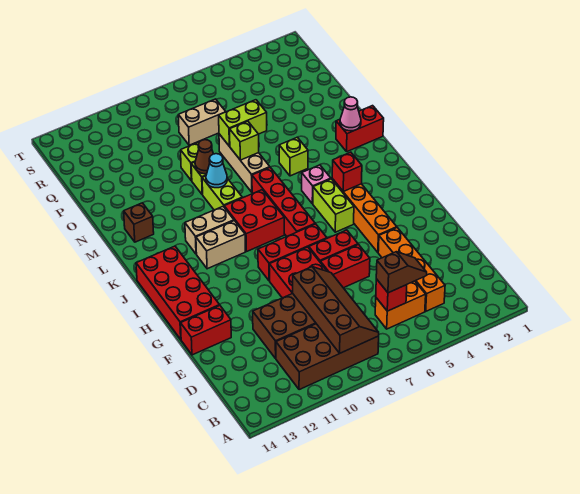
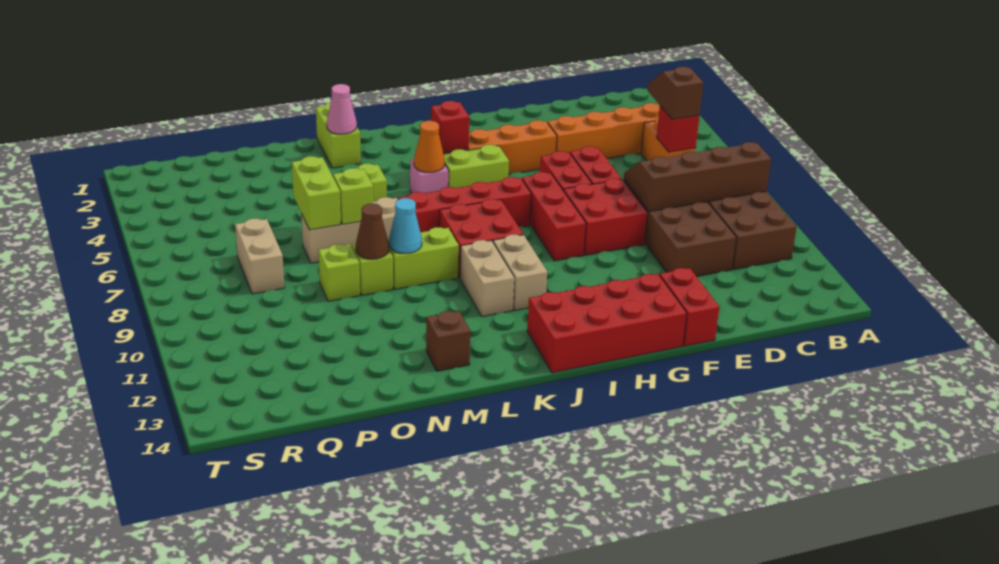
none -> orange 1x1 cone [414,121,445,172]
red 1x2 brick [336,106,384,152] -> lime 1x2 brick [316,102,361,168]

